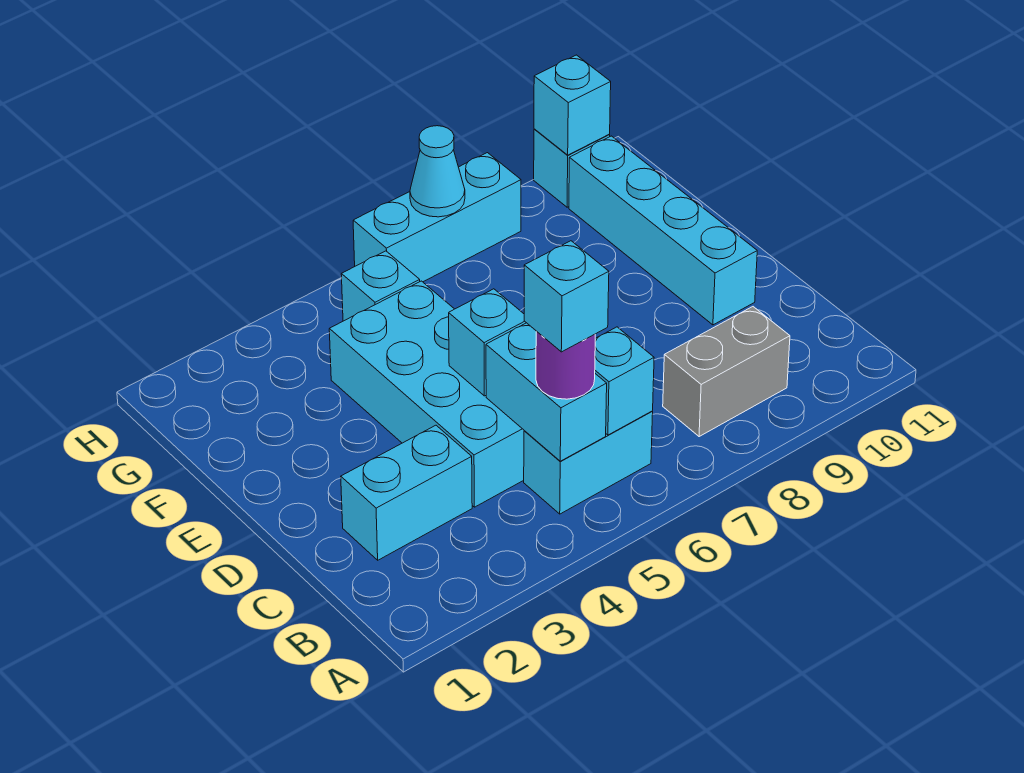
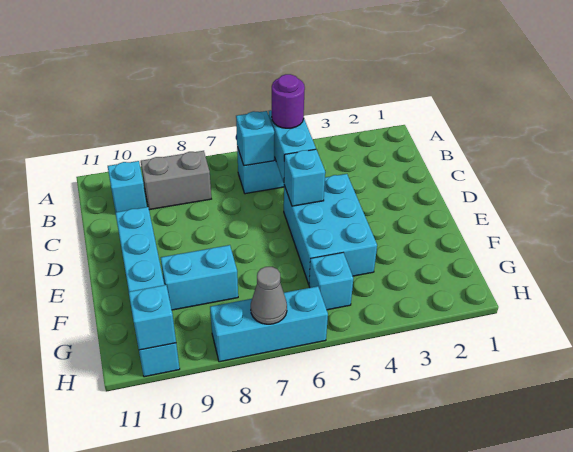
cyan 1x1 brick [524,241,609,352] -> cyan 1x1 brick moved to [108,161,147,212]
cyan 1x2 brick [341,425,472,560] -> cyan 1x2 brick moved to [161,245,238,310]
cyan 2x4 brick [329,281,524,507] -> cyan 2x3 brick [284,174,377,284]
cyan 1x1 cone [410,126,465,217] -> grey 1x1 cone [251,267,287,324]

